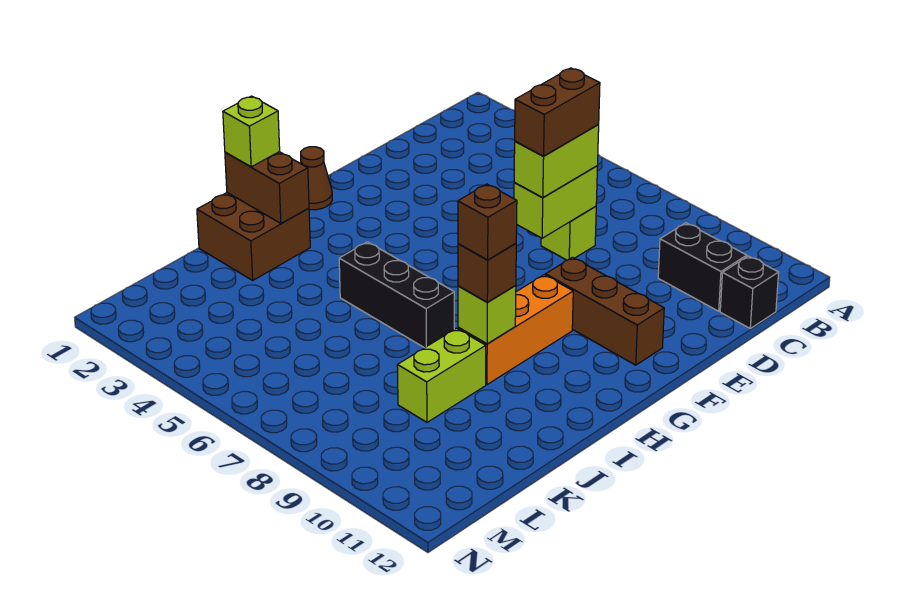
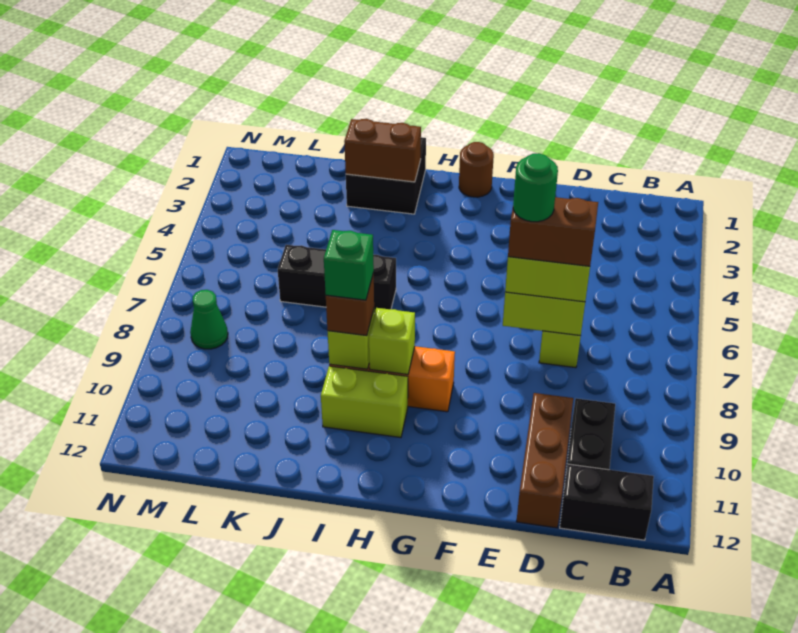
black 1x1 brick [720,256,779,328] -> black 1x2 brick [560,464,654,540]
none -> green 1x1 round brick [513,153,558,222]
brown 1x3 brick [545,257,664,365] -> brown 1x3 brick moved to [516,393,573,528]
brown 1x1 cone [301,147,332,210] -> brown 1x1 round brick [459,142,494,197]
brown 2x2 brick [197,193,310,280] -> black 2x2 brick [346,137,426,214]
brown 1x2 brick [225,152,309,224] -> brown 1x2 brick turned to [344,119,421,182]
lime 1x1 brick [223,96,280,167] -> lime 1x1 brick moved to [369,308,415,374]
black 1x3 brick [339,242,454,348] -> black 1x3 brick turned to [278,245,396,313]
brown 1x1 brick [458,184,517,260] -> green 1x1 brick [324,230,374,300]
lime 1x2 brick [397,328,486,422] -> lime 1x2 brick moved to [321,366,408,438]
none -> green 1x1 cone [190,290,228,349]

